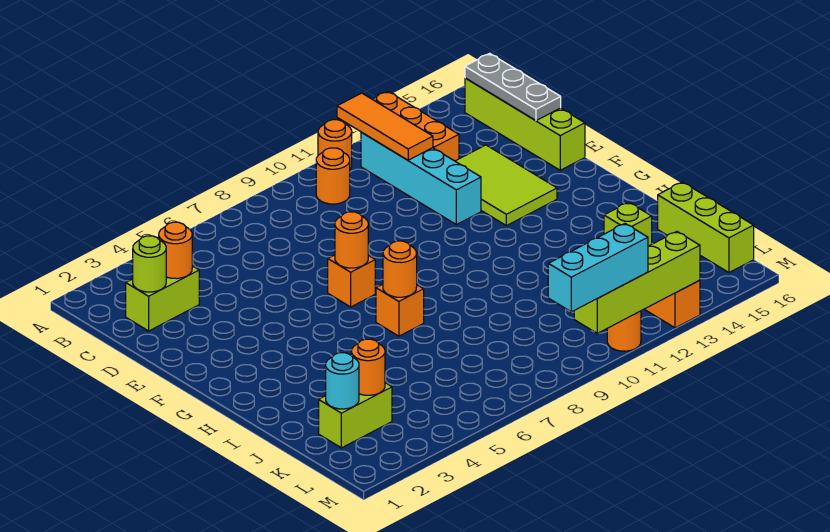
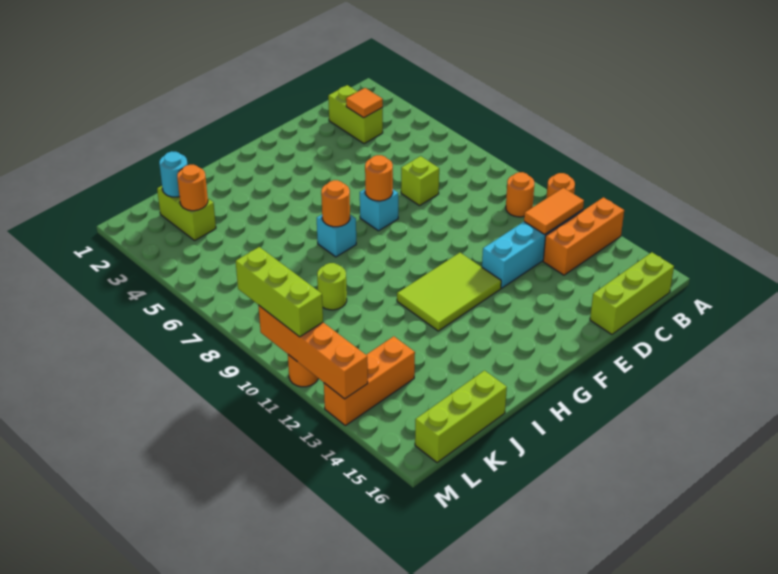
orange 1x3 tile [337,93,433,160] -> orange 1x2 tile [524,188,584,234]
lime 1x4 brick [465,78,585,170] -> lime 1x3 brick [590,252,674,334]
grey 1x3 plate [465,53,561,121] -> none
lime 1x1 round brick [133,236,166,292] -> lime 1x1 round brick moved to [317,263,347,310]
orange 1x1 round brick [159,222,192,279] -> orange 1x1 tile [346,88,383,118]
lime 2x3 tile [455,145,557,226] -> lime 2x3 tile moved to [397,253,501,331]
orange 1x1 brick [328,255,375,307] -> cyan 1x1 brick [360,189,398,231]
orange 1x1 brick [376,284,424,336] -> cyan 1x1 brick [317,215,356,257]
lime 1x1 brick [604,202,652,246] -> lime 1x1 brick moved to [401,156,439,206]
cyan 1x3 brick [548,224,648,312] -> lime 1x3 brick [236,247,323,337]
lime 1x4 brick [574,232,700,333] -> orange 1x4 brick [259,306,368,399]

